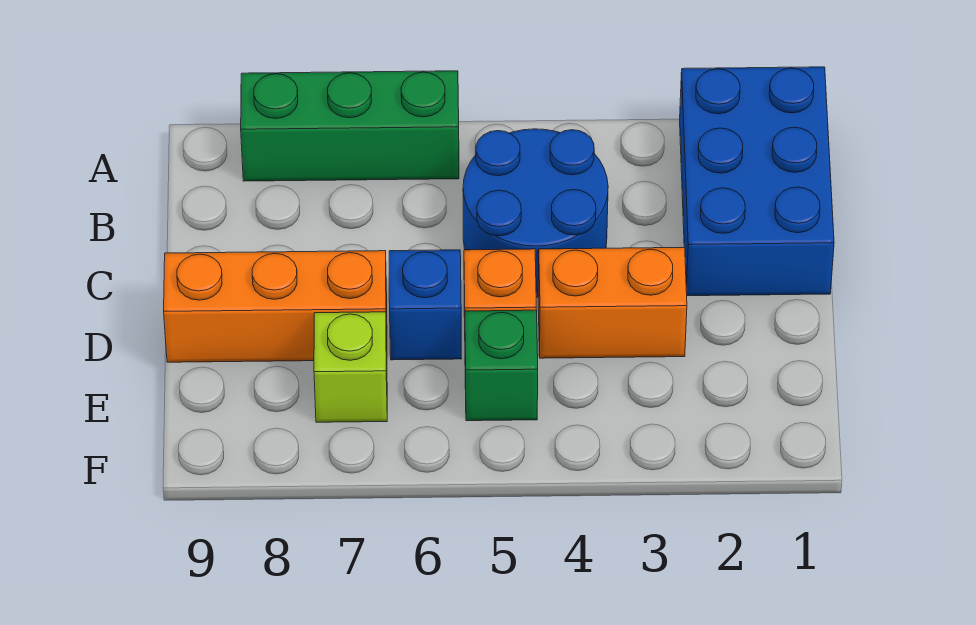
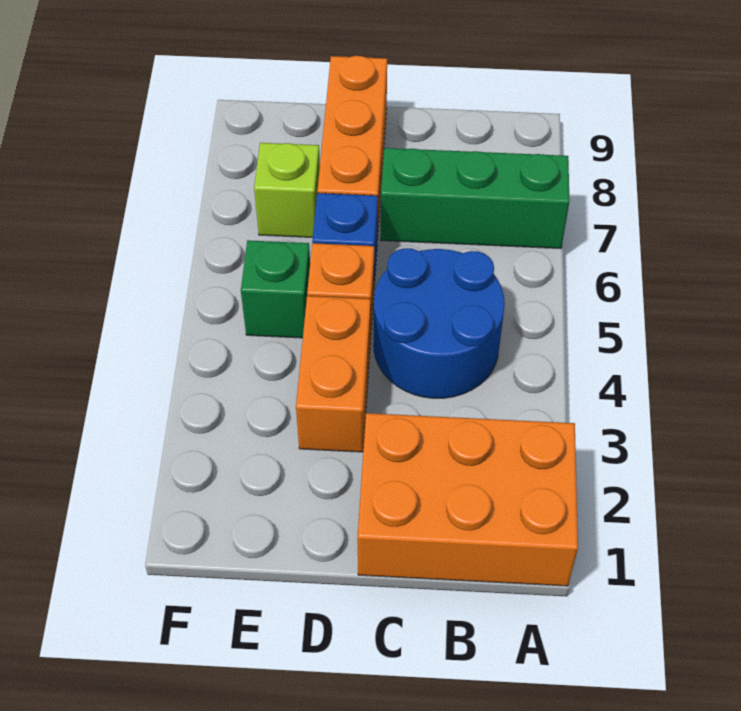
blue 2x3 brick [680,67,834,296] -> orange 2x3 brick [358,413,578,586]
green 1x3 brick [241,71,459,181] -> green 1x3 brick turned to [381,148,569,249]

